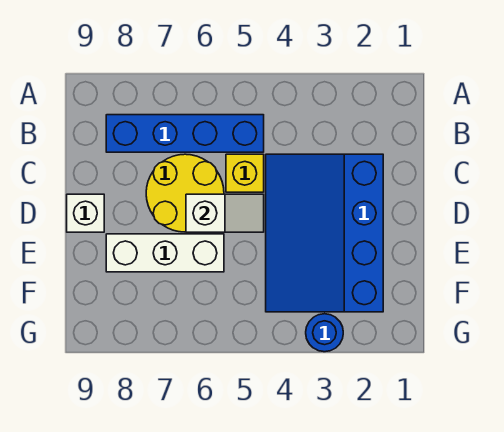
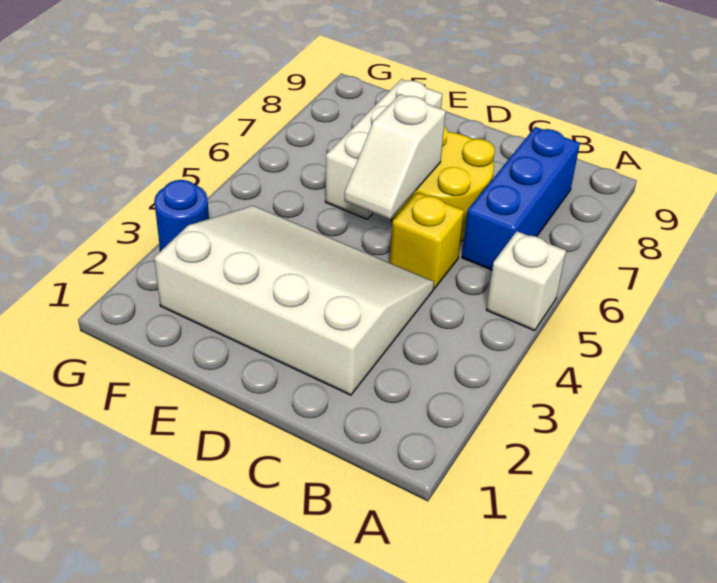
blue 1x4 brick [106,115,264,152] -> blue 1x3 brick [462,127,580,270]
blue 3x4 slope [266,154,383,312] -> white 3x4 slope [154,206,434,395]
white 1x1 brick [67,194,104,232] -> white 1x1 brick moved to [486,231,566,331]

